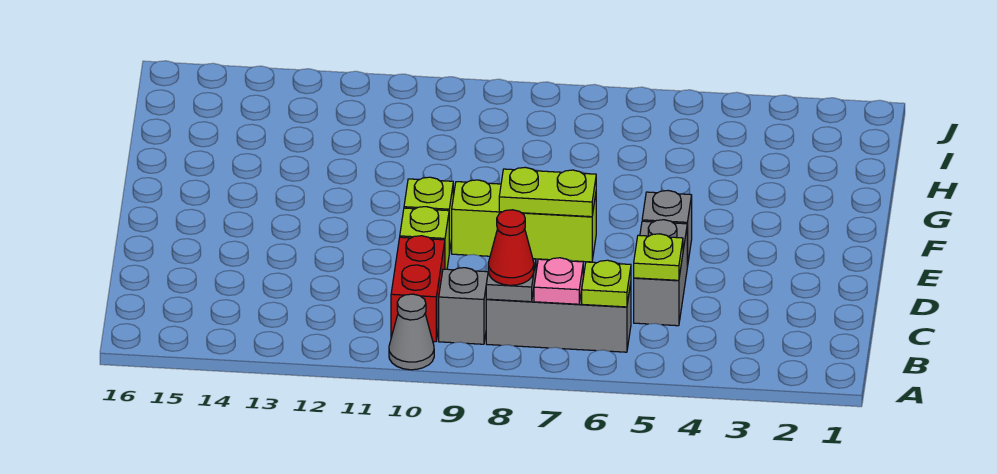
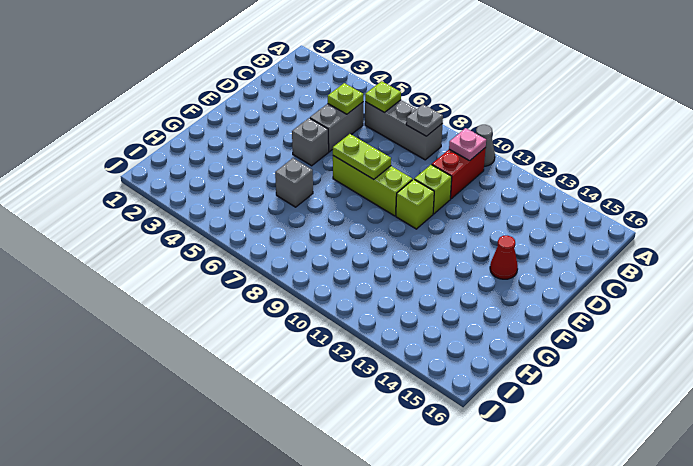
pink 1x1 plate [534,258,583,304] -> pink 1x1 plate moved to [449,128,486,161]
red 1x1 cone [488,210,534,285] -> red 1x1 cone moved to [490,236,518,279]
grey 1x1 brick [439,268,488,344] -> grey 1x1 brick moved to [275,158,313,207]

